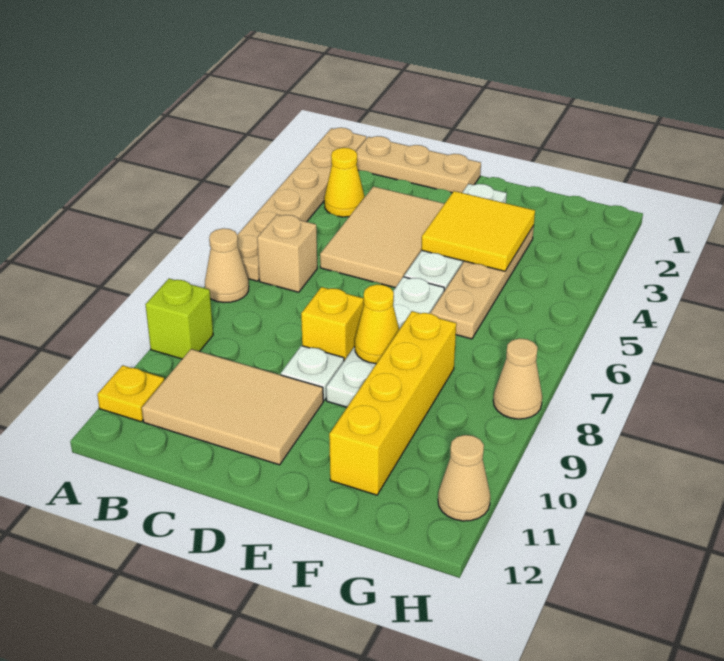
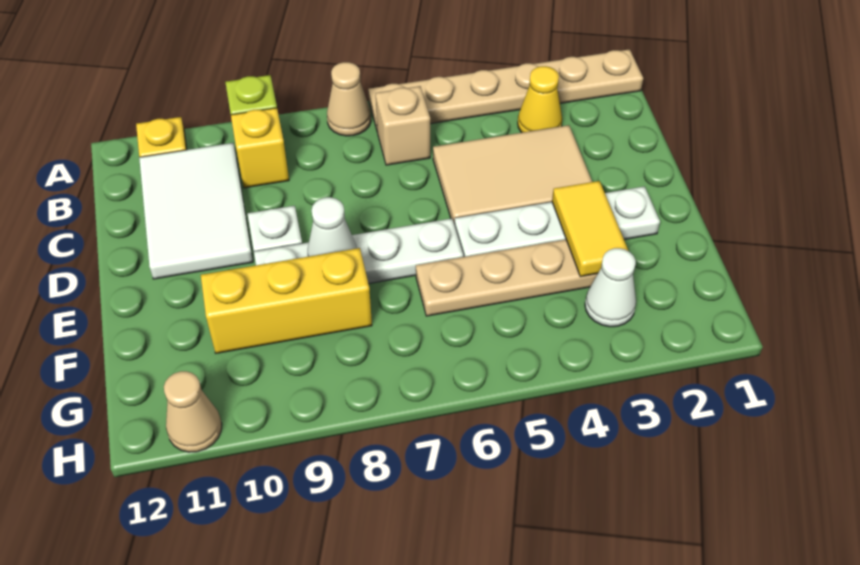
tan 1x3 plate [356,136,481,193] -> none
tan 2x3 tile [142,349,323,465] -> white 2x3 tile [139,143,253,279]
yellow 1x1 brick [301,287,364,361] -> yellow 1x1 brick moved to [231,108,289,188]
yellow 2x2 tile [421,191,535,271] -> yellow 1x2 tile [552,181,629,277]
yellow 1x1 cone [355,284,399,364] -> white 1x1 cone [308,197,357,257]
yellow 1x4 brick [329,311,456,495] -> yellow 1x3 brick [201,248,372,353]
none -> white 1x1 cone [585,248,636,327]
tan 1x1 cone [493,338,542,419] -> none

